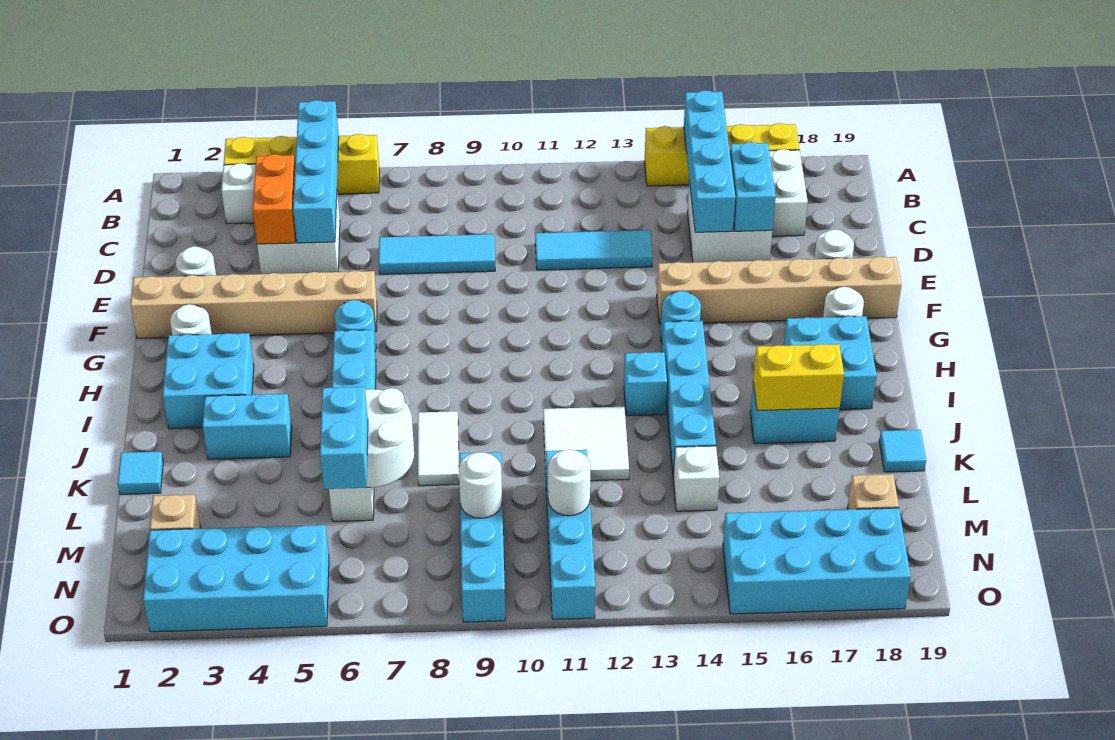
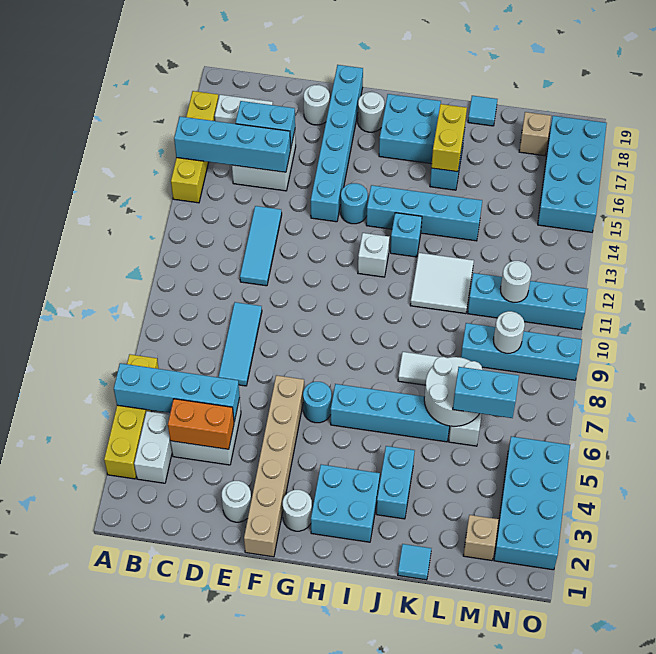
tan 1x6 brick [657,257,902,324] -> cyan 1x6 brick [311,65,363,222]
white 1x1 brick [673,446,719,511] -> white 1x1 brick moved to [358,233,389,277]

